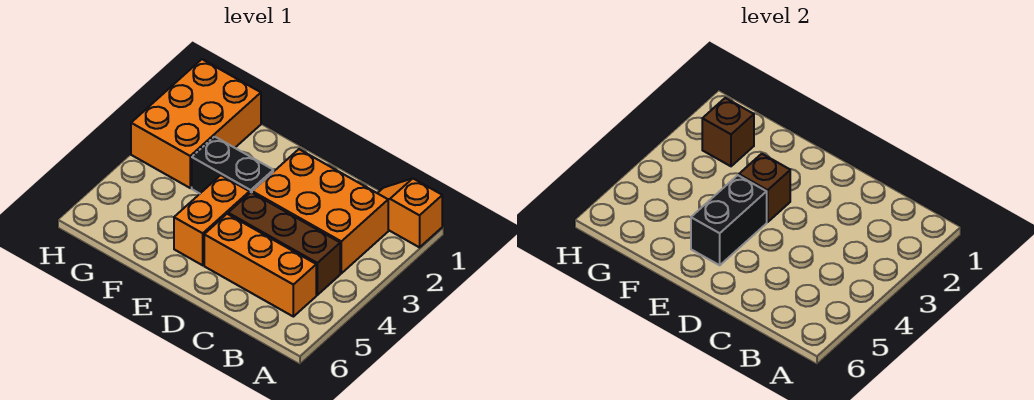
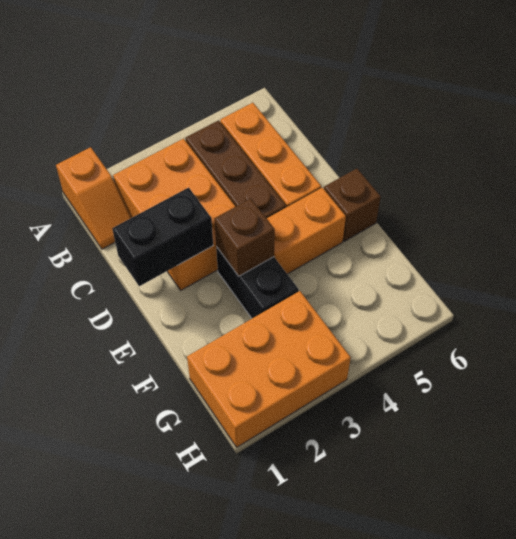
black 1x2 brick [691,175,767,265] -> black 1x2 brick moved to [112,188,213,286]
brown 1x1 brick [702,98,754,166] -> brown 1x1 brick moved to [324,169,381,241]

